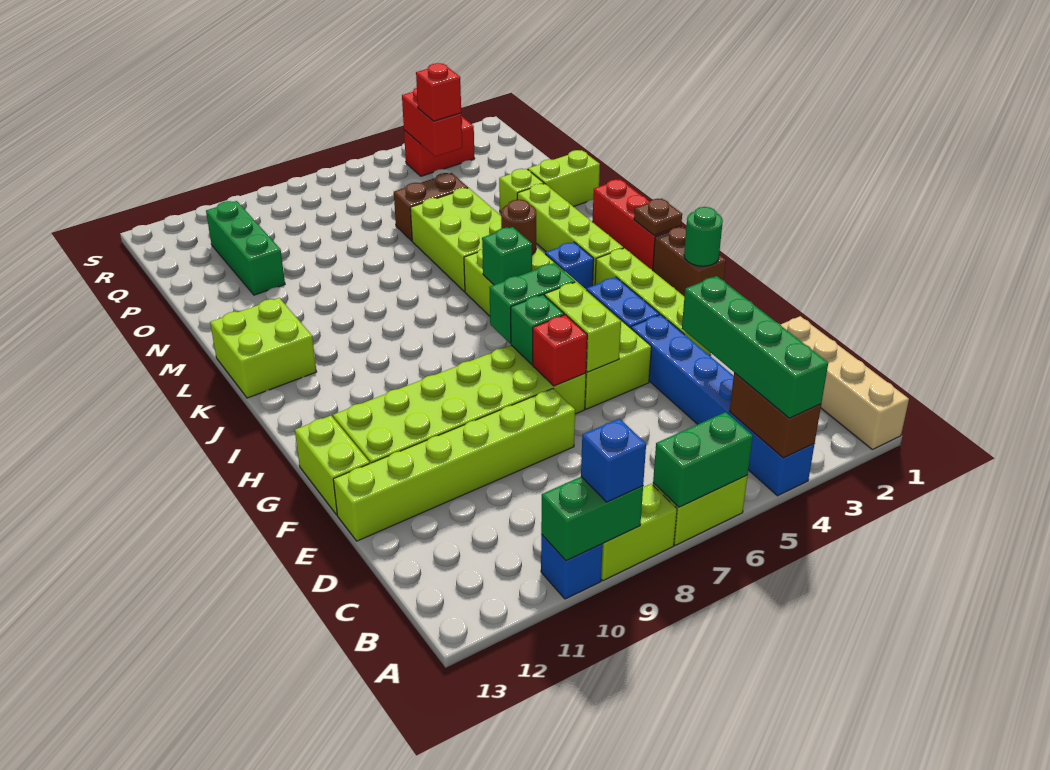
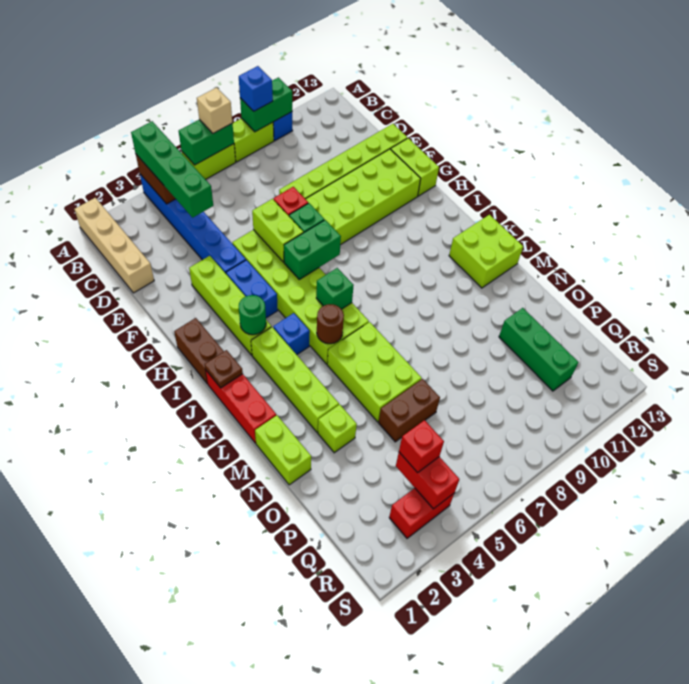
none -> tan 1x1 brick [197,88,232,133]
green 1x1 round brick [684,207,723,266] -> green 1x1 round brick moved to [239,295,266,335]
lime 1x2 brick [528,150,600,207] -> lime 1x2 brick turned to [255,415,311,485]

